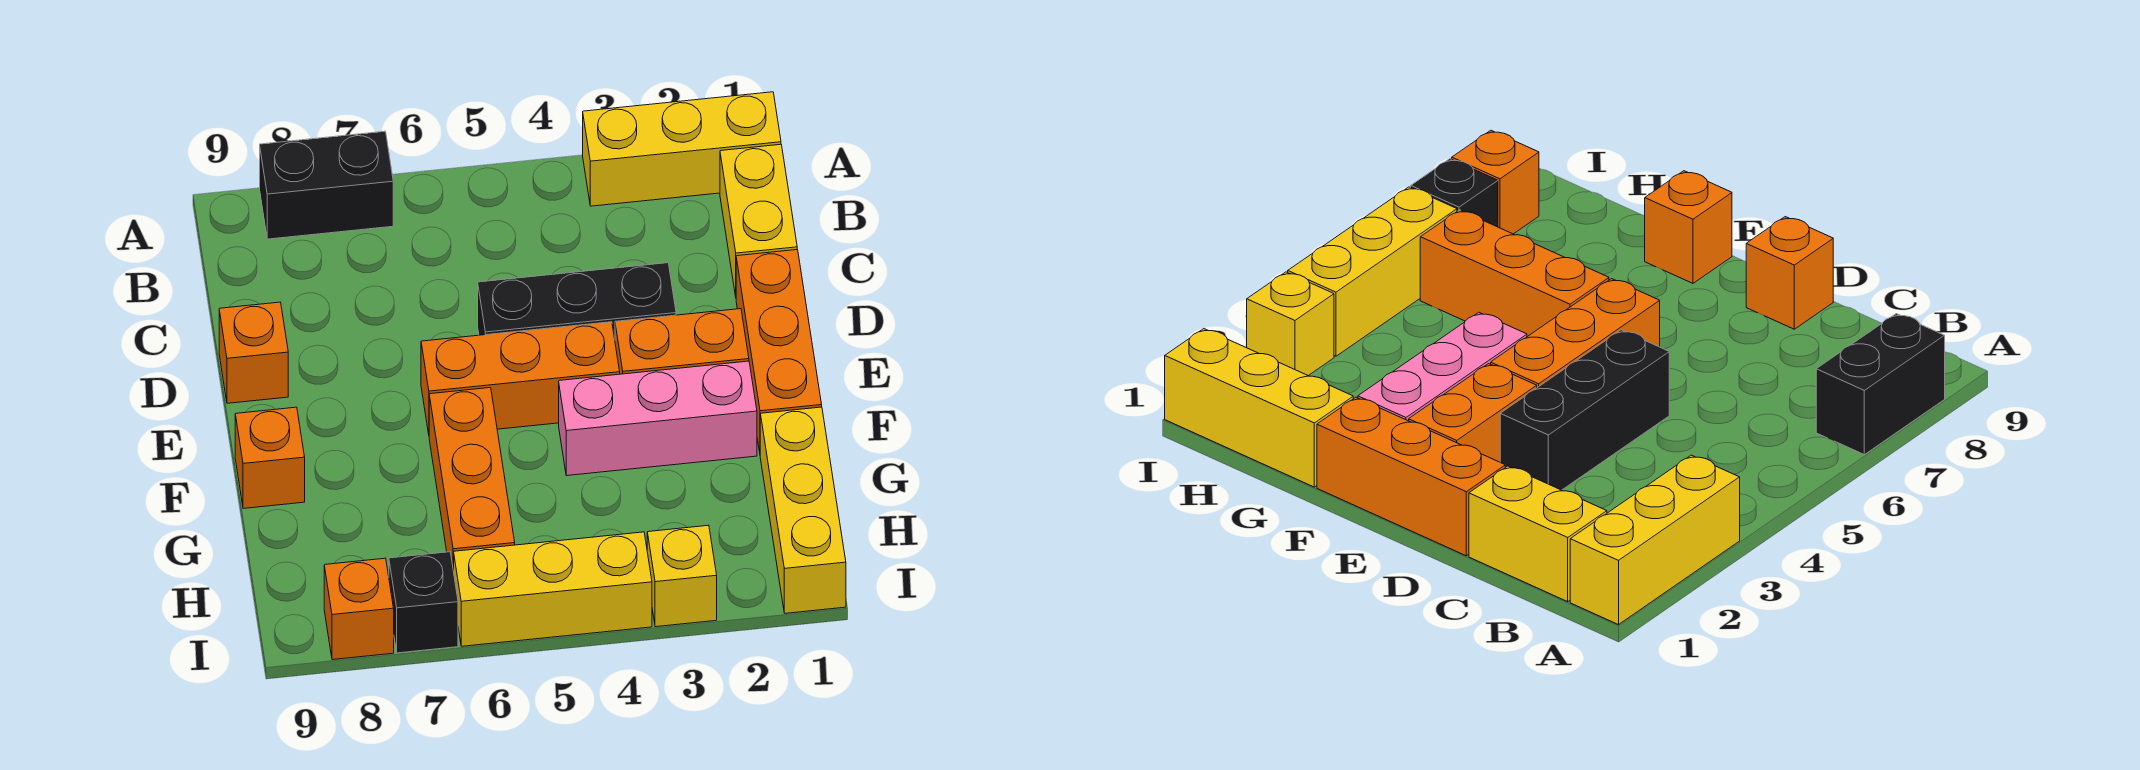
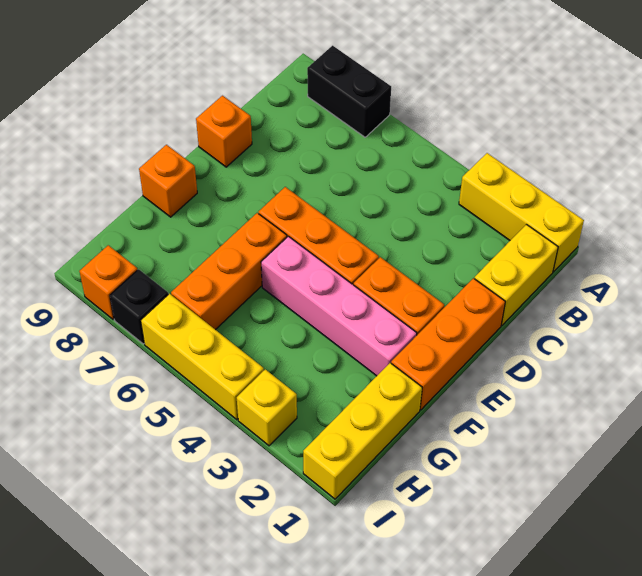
black 1x3 brick [478,263,676,338] -> none
pink 1x3 brick [559,361,757,476] -> pink 1x4 brick [261,236,417,376]

